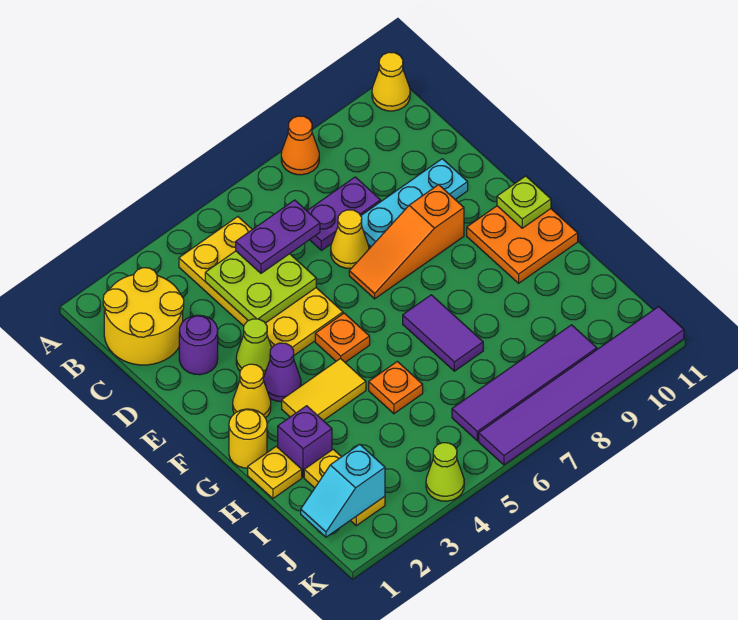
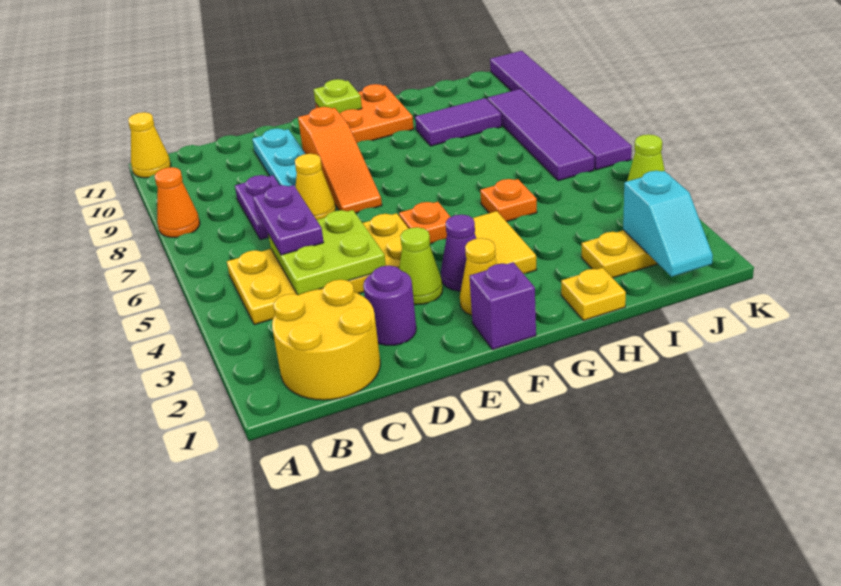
yellow 1x1 round brick [229,409,267,468] -> none
purple 1x2 tile [403,295,483,371] -> purple 1x2 tile moved to [415,98,502,146]
purple 1x1 brick [278,406,332,477] -> purple 1x1 brick moved to [470,262,536,350]

